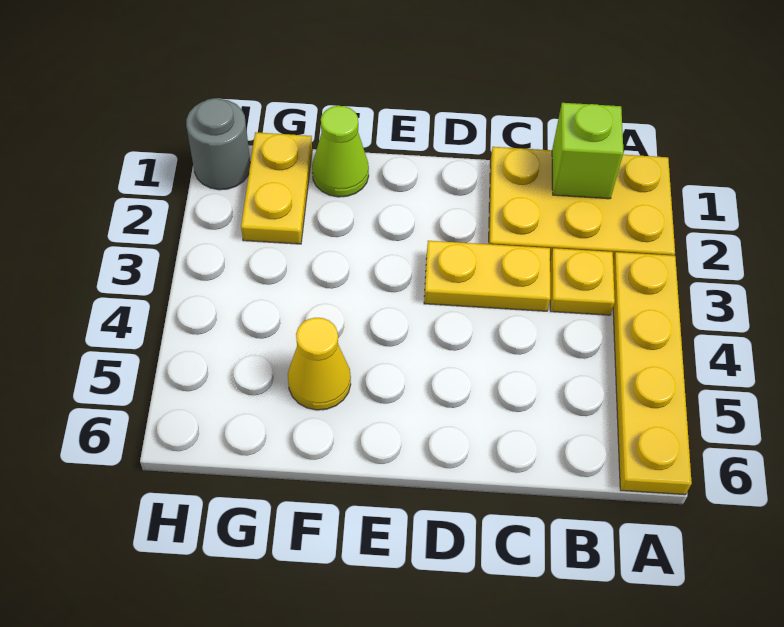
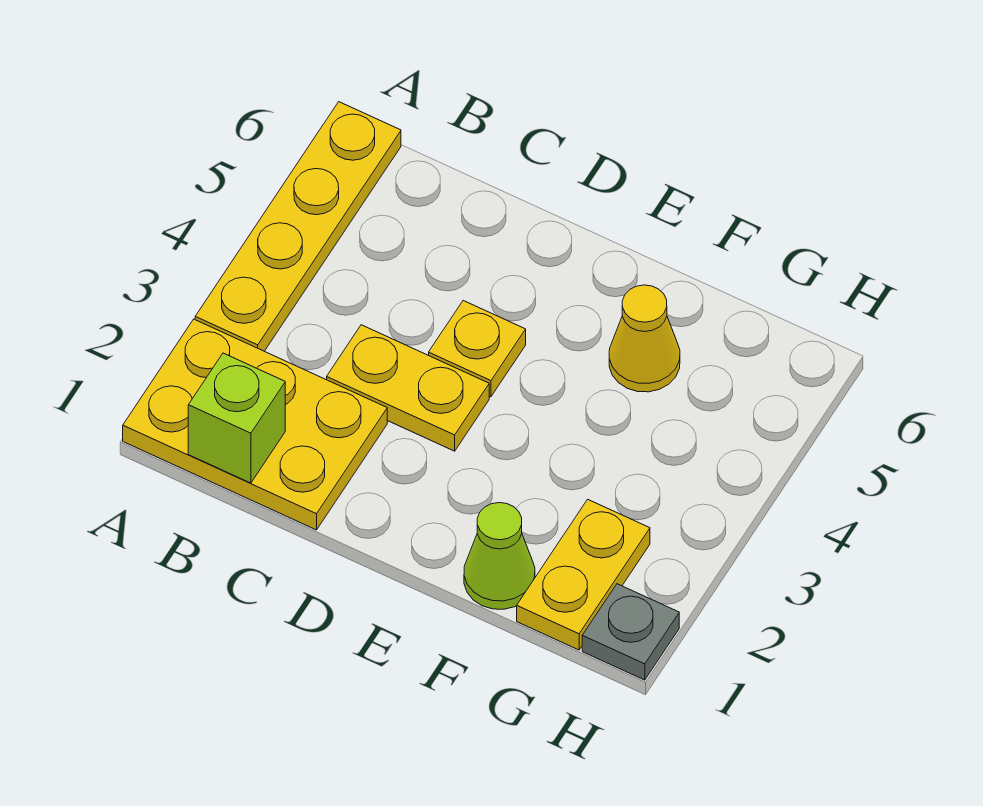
yellow 1x1 plate [550,248,615,315] -> yellow 1x1 plate moved to [429,301,526,397]
grey 1x1 round brick [186,98,250,190] -> grey 1x1 plate [582,584,679,680]

